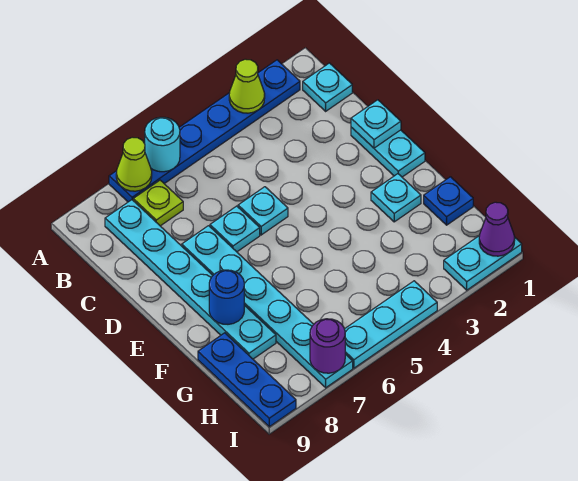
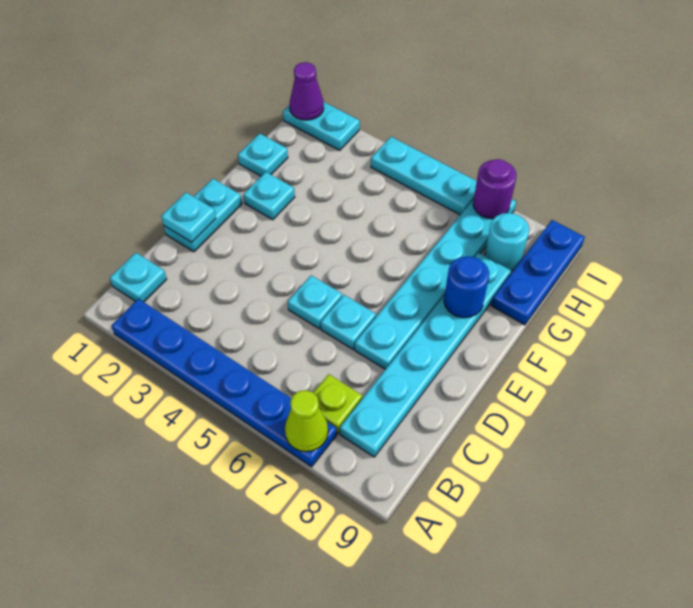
lime 1x1 cone [229,59,265,113] -> none
cyan 1x1 round brick [145,117,180,172] -> cyan 1x1 round brick moved to [485,213,529,271]
blue 1x1 plate [424,177,473,225] -> cyan 1x1 plate [238,134,288,176]

